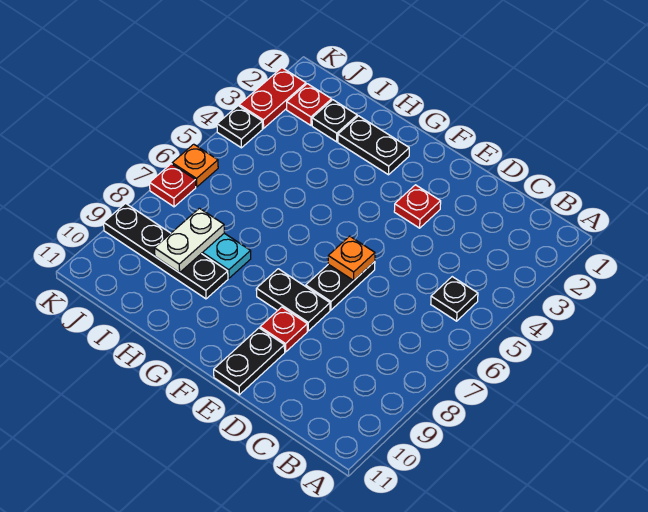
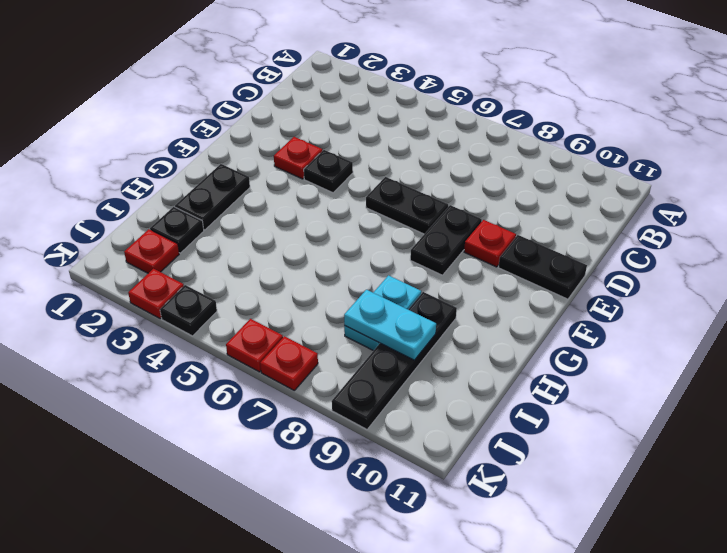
black 1x1 plate [431,277,478,321] -> black 1x1 plate moved to [304,150,353,193]
orange 1x1 plate [328,236,375,281] -> none
white 1x2 plate [155,208,224,273] -> cyan 1x2 plate [344,290,436,360]
red 1x2 plate [239,68,306,128] -> red 1x1 plate [128,269,184,318]
orange 1x1 plate [172,144,218,187] -> red 1x1 plate [226,319,283,372]

